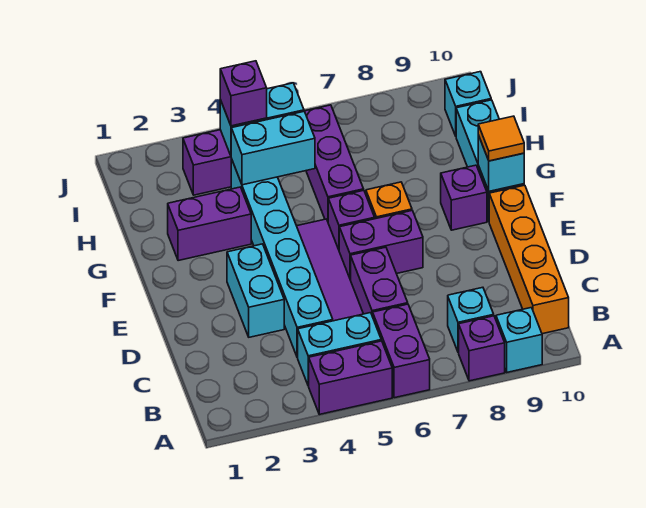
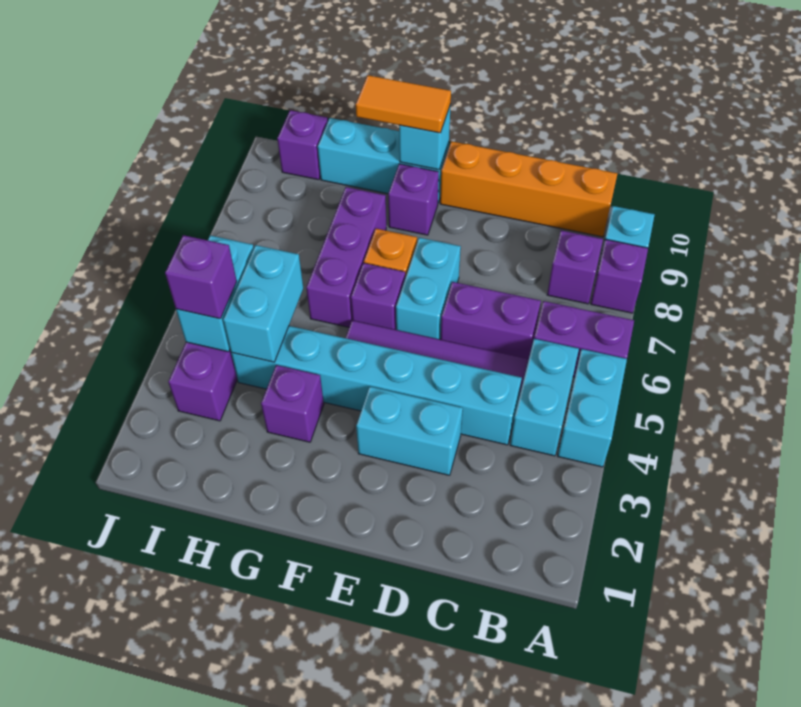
purple 1x2 brick [309,341,392,414] -> cyan 1x2 brick [558,349,627,467]
cyan 1x1 brick [448,287,494,352] -> purple 1x1 brick [547,231,603,304]
purple 1x2 brick [339,211,423,280] -> cyan 1x2 brick [396,238,461,339]
orange 1x1 tile [478,116,524,161] -> orange 1x2 tile [356,75,451,133]
purple 1x2 brick [168,187,251,261] -> purple 1x1 brick [261,365,324,442]
purple 1x3 brick [304,105,364,221] -> purple 1x3 brick turned to [306,187,386,327]
cyan 1x1 brick [445,72,491,136] -> purple 1x1 brick [277,110,328,180]

